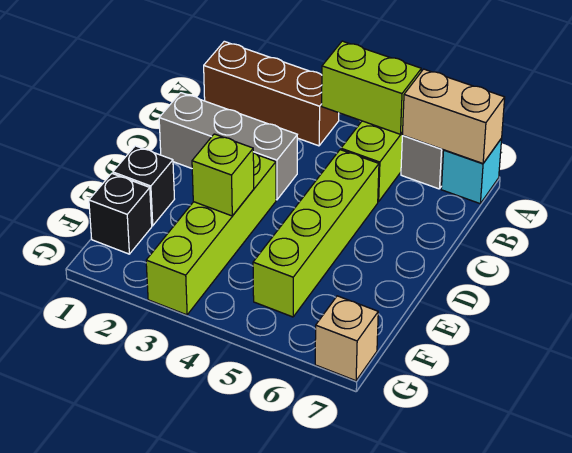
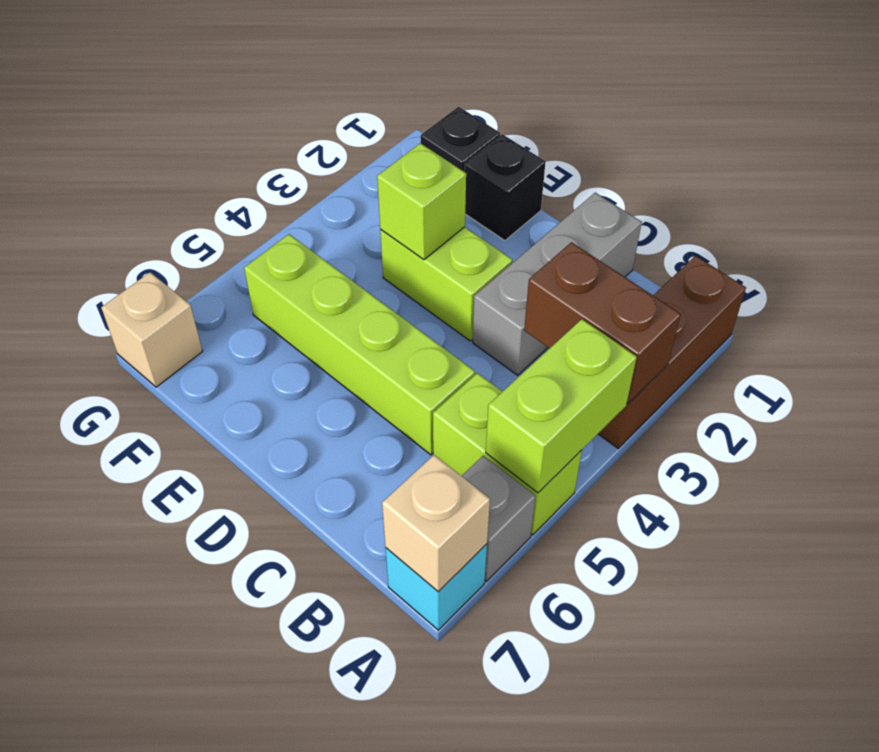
none -> brown 1x2 brick [524,242,681,404]
tan 1x2 brick [402,69,505,163] -> tan 1x1 brick [382,455,490,592]
lime 1x4 brick [146,153,276,315] -> lime 1x2 brick [380,227,513,341]

